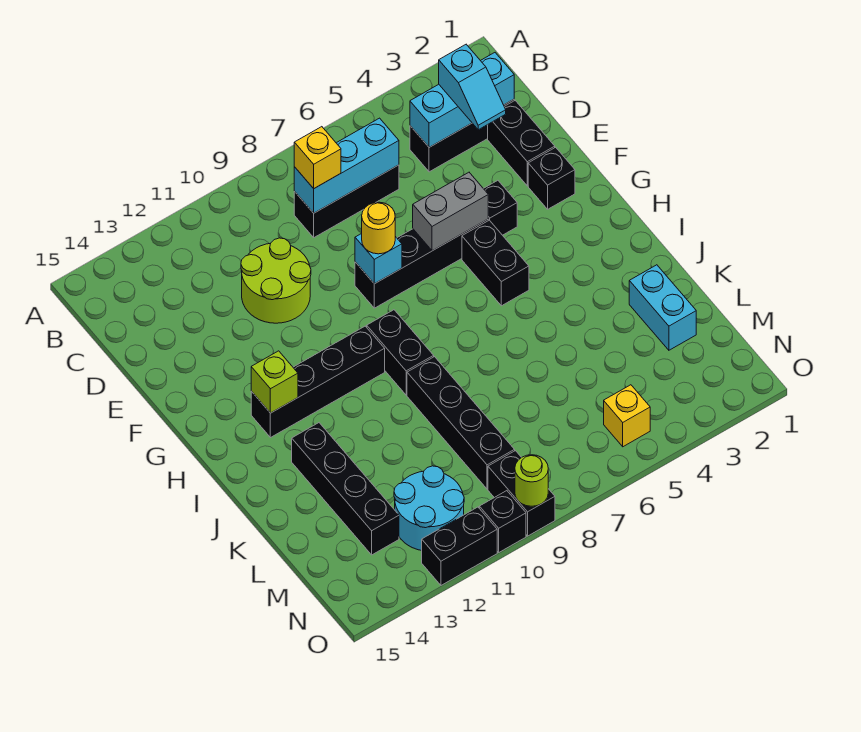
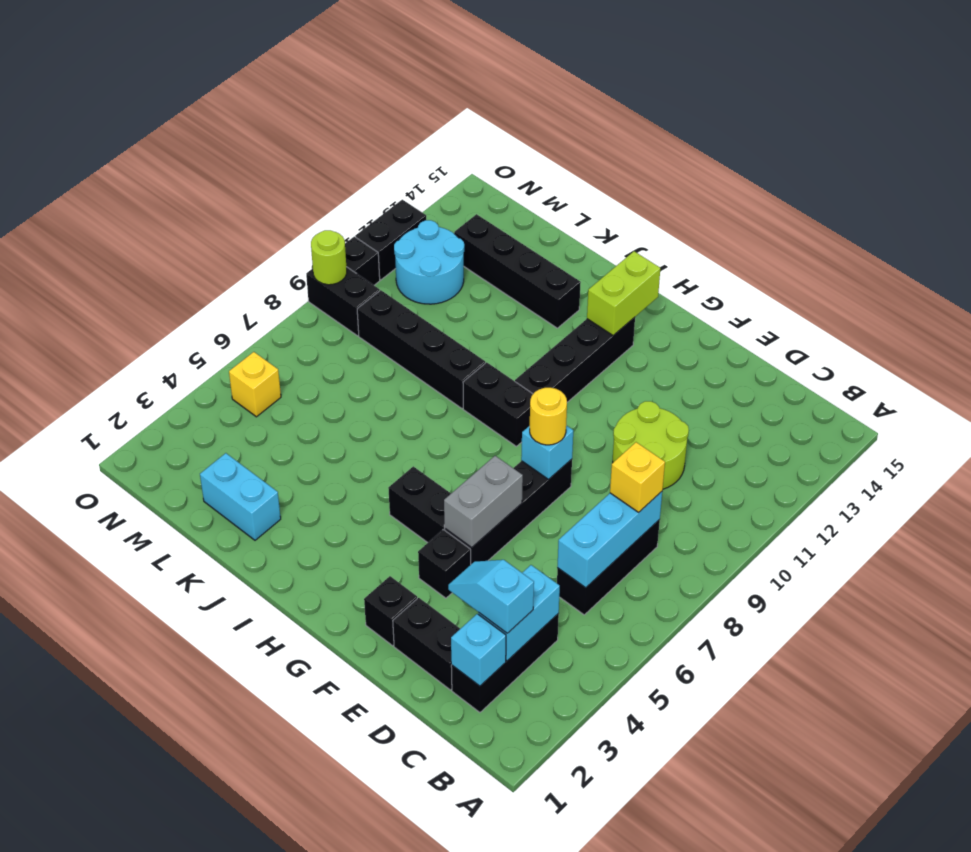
lime 1x1 brick [251,351,298,413] -> lime 1x2 brick [587,251,660,335]

